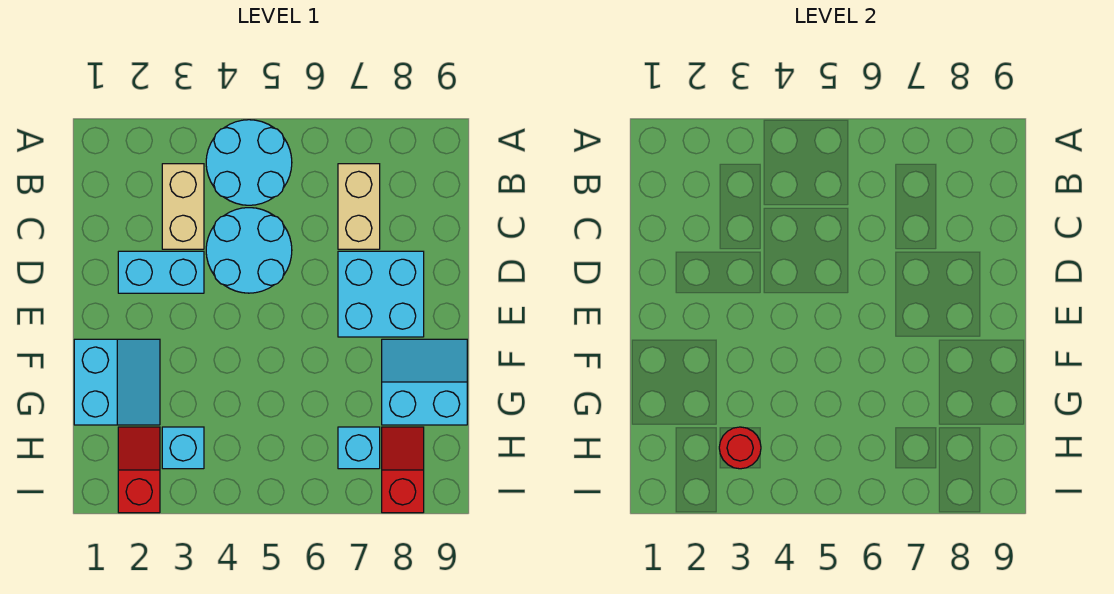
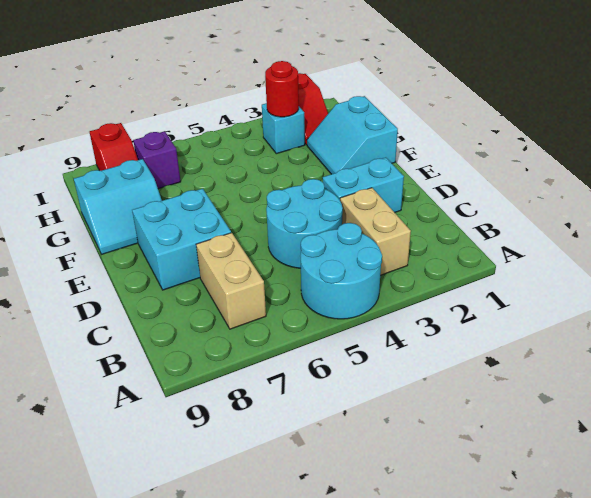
cyan 1x1 brick [338,427,380,469] -> purple 1x1 brick [133,131,181,189]

